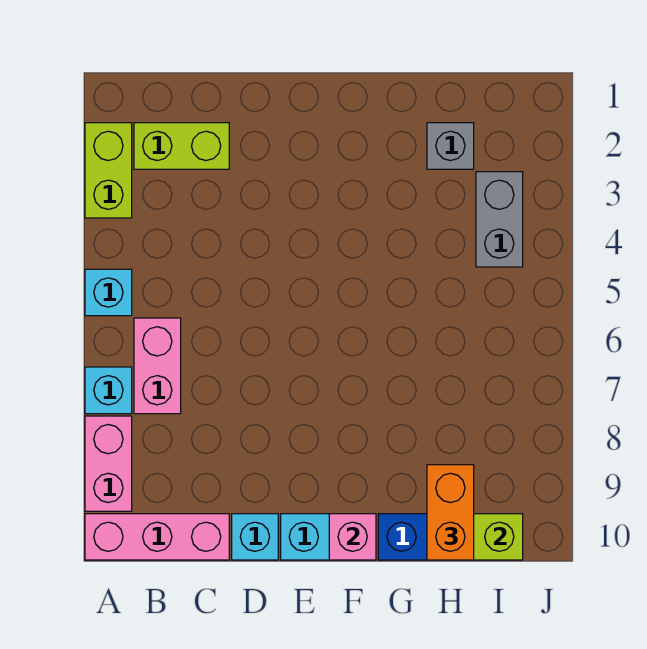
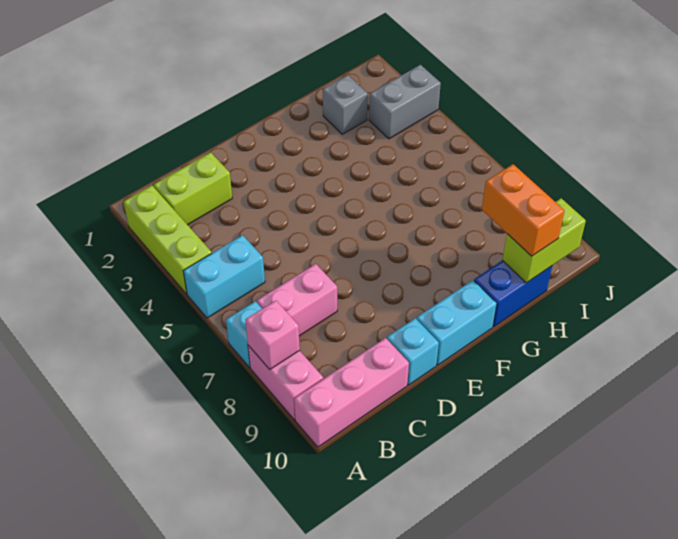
lime 1x2 brick [85,123,132,218] -> lime 1x3 brick [124,186,212,294]
cyan 1x1 brick [85,269,132,316] -> cyan 1x2 brick [183,235,265,318]
pink 1x2 brick [134,318,181,414] -> pink 1x2 brick turned to [257,264,337,336]
pink 1x1 brick [329,514,376,560] -> pink 1x1 brick moved to [246,301,300,369]
grey 1x2 brick [476,172,523,267] -> grey 1x2 brick turned to [369,65,441,139]

